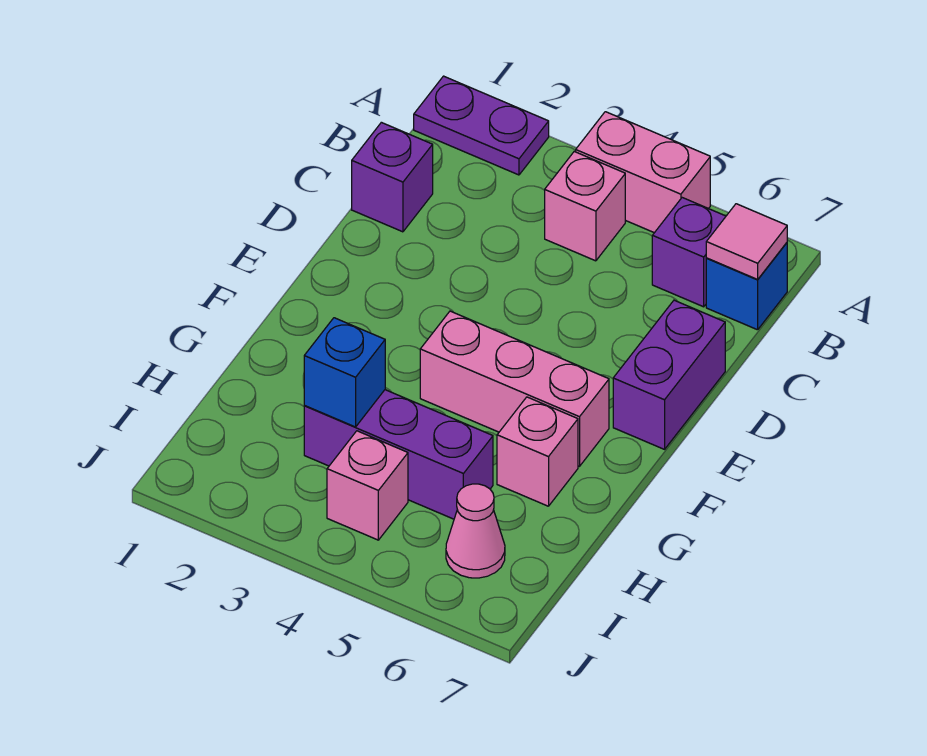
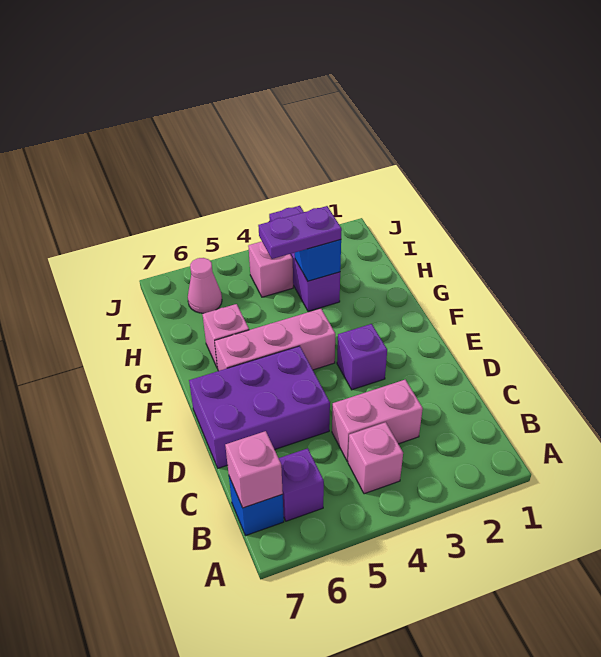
purple 1x2 plate [414,76,549,175] -> purple 1x2 plate moved to [258,206,342,259]
pink 1x2 brick [576,112,710,233] -> pink 1x2 brick moved to [332,380,423,461]
pink 1x1 tile [706,204,787,279] -> pink 1x1 brick [225,431,283,508]
purple 1x1 brick [352,122,433,232] -> purple 1x1 brick moved to [337,324,387,390]
purple 1x2 brick [613,300,725,449] -> purple 2x3 brick [189,346,330,468]
purple 1x3 brick [304,390,493,519] -> purple 1x3 brick turned to [269,206,340,311]

